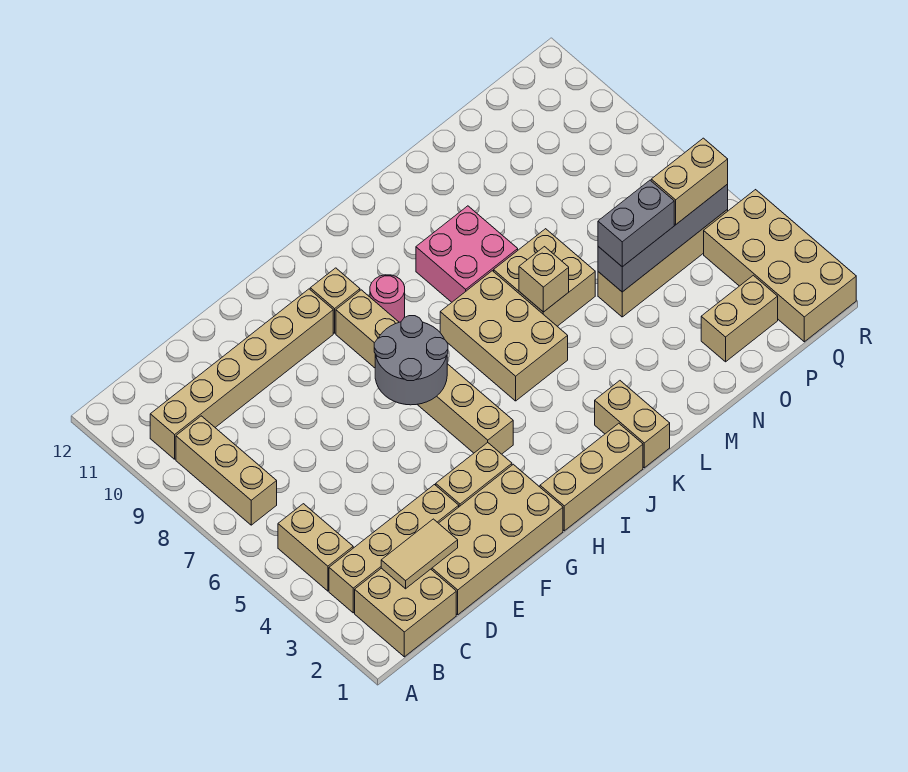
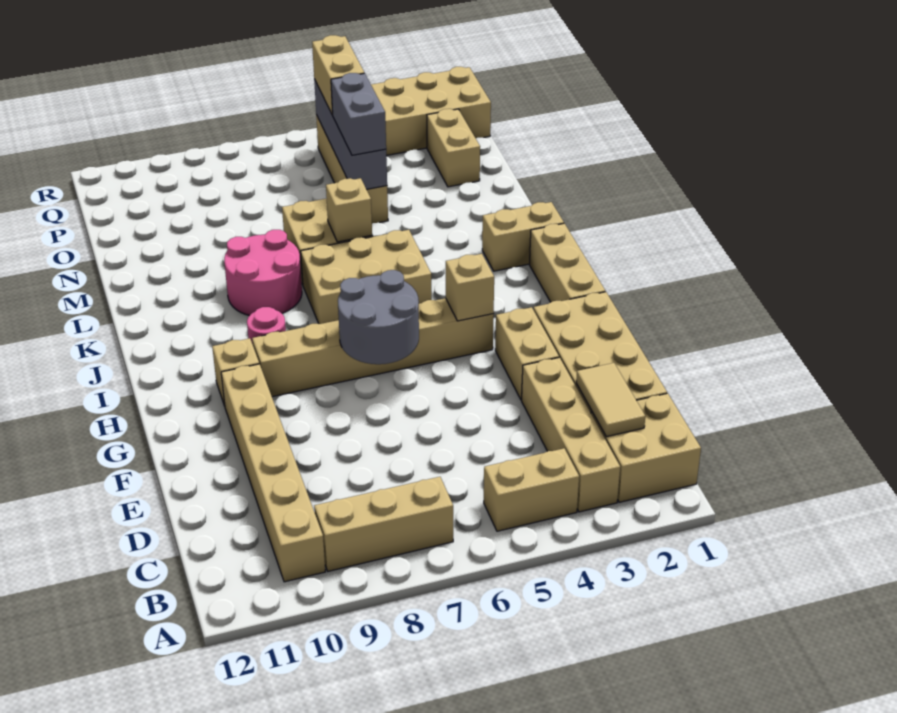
none -> tan 1x1 brick [446,254,494,321]
pink 2x2 brick [416,206,518,302] -> pink 2x2 round brick [224,230,302,316]

